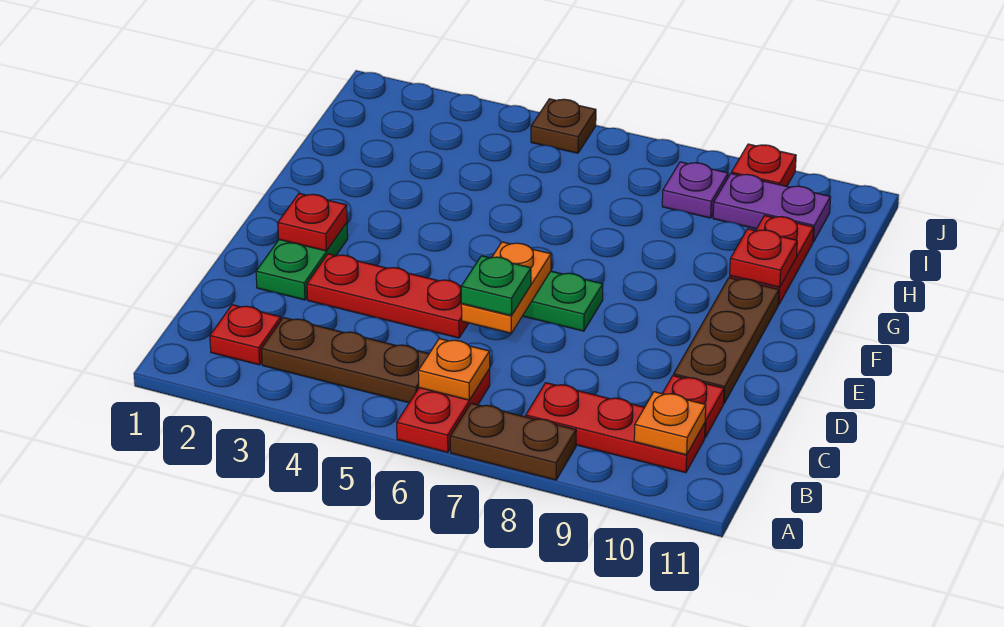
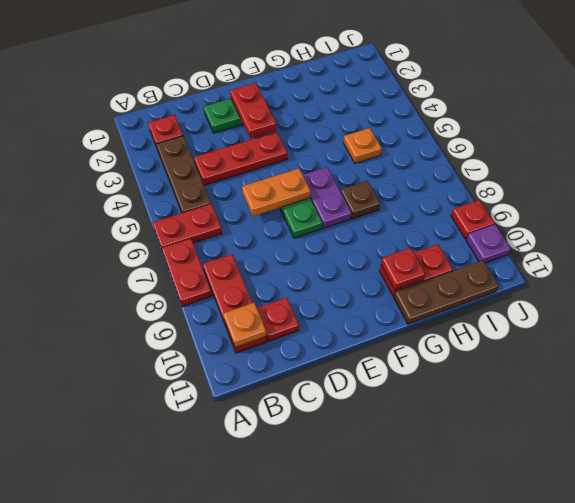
brown 1x2 plate [450,403,576,480] -> red 1x2 plate [161,238,212,306]
orange 1x1 plate [418,339,490,400] -> orange 1x1 plate moved to [343,128,382,164]
red 1x3 plate [307,254,469,338] -> red 1x3 plate turned to [194,132,287,185]
green 1x1 plate [461,256,531,316] -> none
brown 1x3 plate [674,278,779,403] -> brown 1x3 plate moved to [394,260,499,324]
red 1x1 plate [278,193,347,251] -> red 1x2 plate [230,83,276,138]
purple 1x1 plate [662,162,728,218] -> purple 1x1 plate moved to [466,225,511,263]
purple 1x2 plate [713,174,831,242] -> purple 1x2 plate moved to [303,167,352,228]
brown 1x1 plate [531,99,596,153] -> brown 1x1 plate moved to [341,181,380,219]

